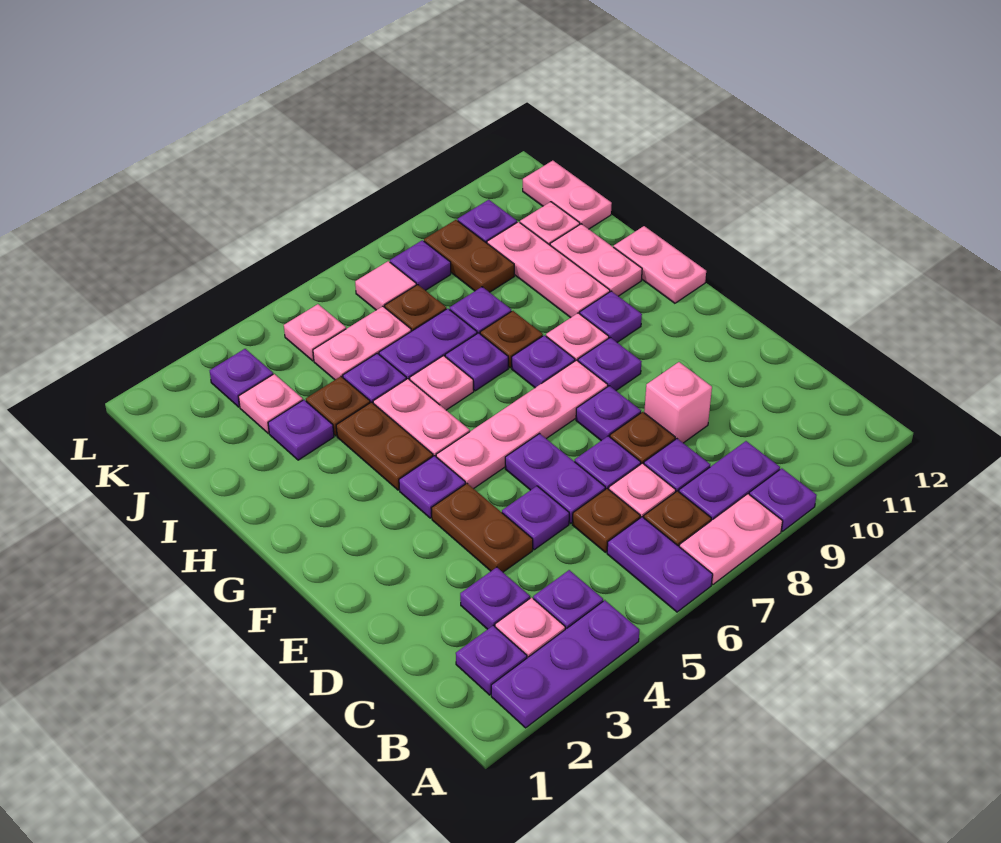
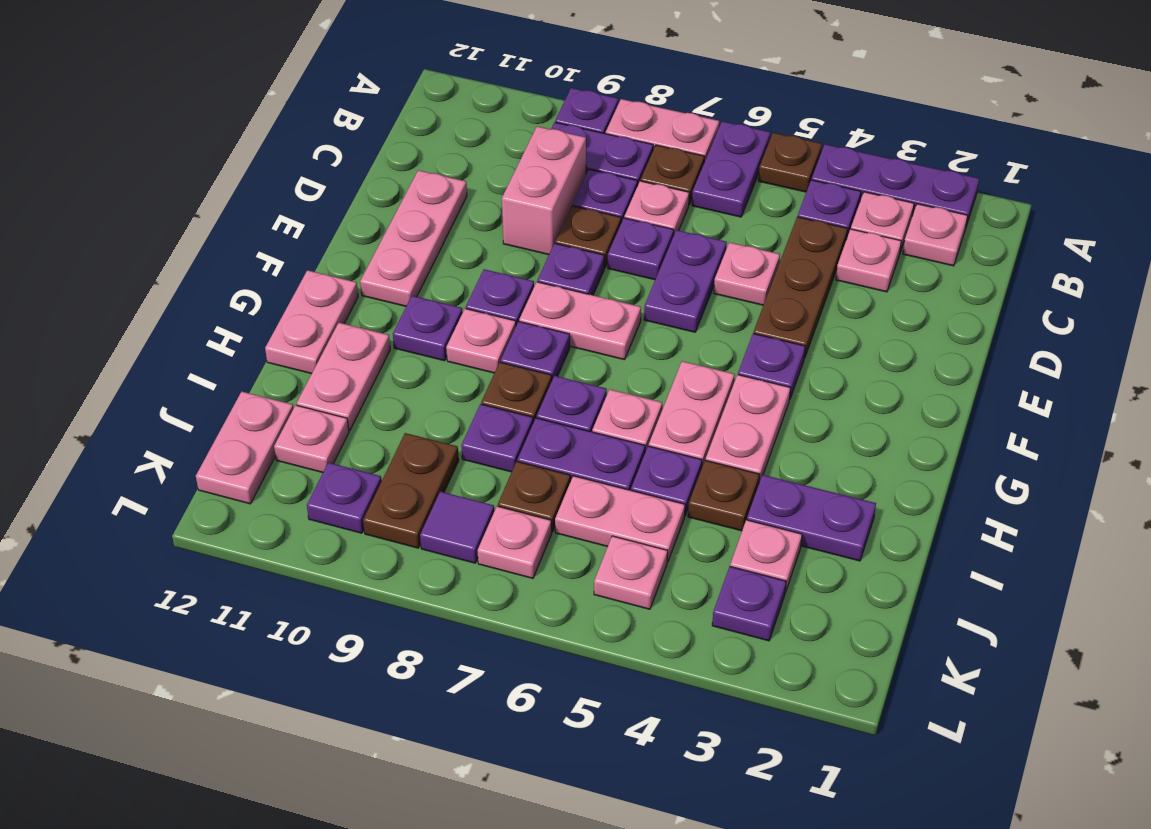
purple 1x1 plate [456,626,527,695] -> pink 1x1 plate [903,204,968,266]
purple 1x1 plate [460,567,530,629] -> pink 1x1 plate [836,229,901,292]
brown 1x1 plate [572,489,640,552] -> brown 1x1 plate moved to [758,133,822,192]
brown 1x2 plate [431,483,533,572] -> brown 1x3 plate [753,217,848,358]
purple 1x1 plate [502,486,569,550] -> pink 1x1 plate [714,242,780,305]
pink 1x1 brick [644,362,712,443] -> pink 1x2 brick [502,126,586,255]
pink 1x4 plate [436,360,608,489] -> pink 1x2 plate [519,282,641,360]
brown 1x2 plate [336,402,433,490] -> pink 1x2 plate [706,375,790,482]
pink 1x3 plate [487,222,610,318] -> pink 1x3 plate moved to [360,170,467,306]
purple 1x1 plate [268,400,334,460] -> purple 1x2 plate [747,475,876,561]
pink 1x1 tile [355,261,416,310] -> pink 1x1 plate [478,506,552,578]
purple 1x1 plate [390,240,451,290] -> purple 1x1 tile [420,492,494,563]

